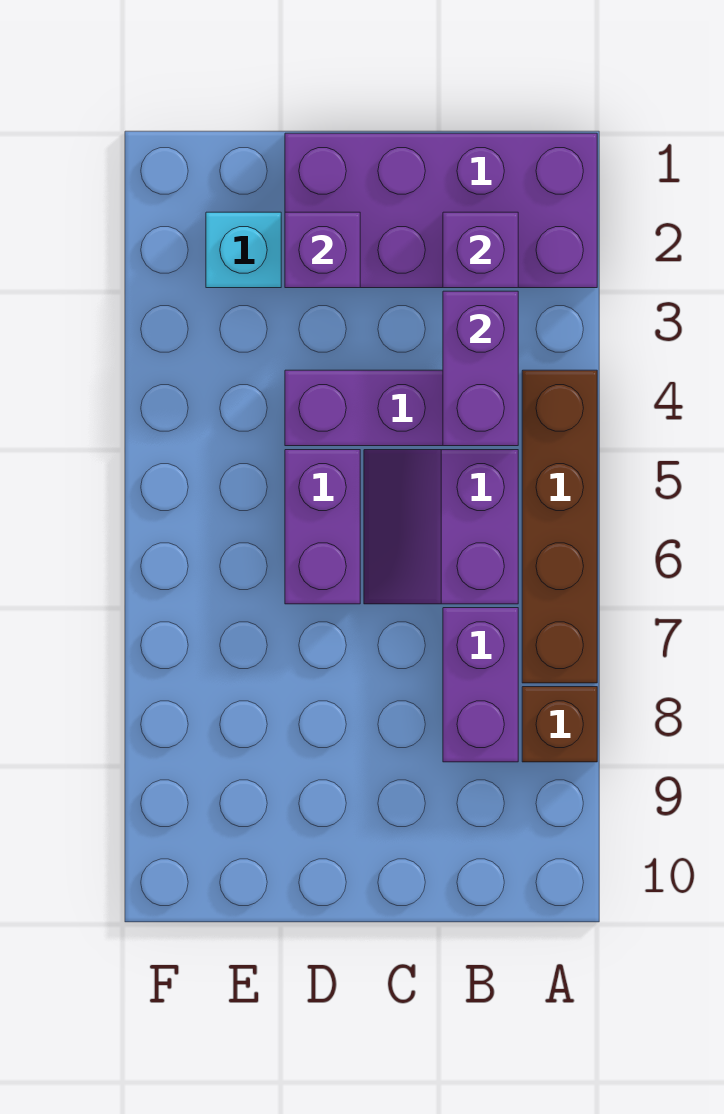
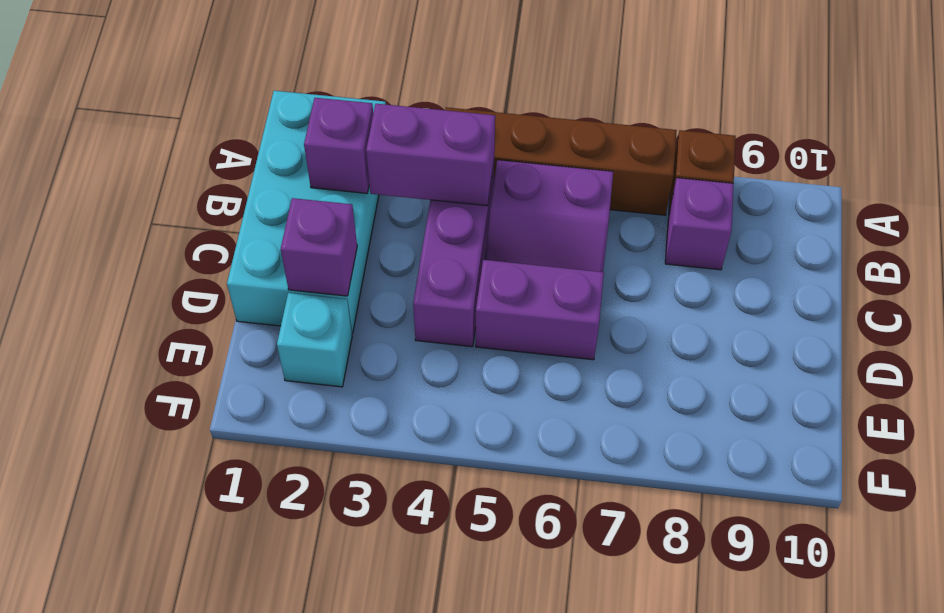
purple 2x4 brick [285,133,597,288] -> cyan 2x4 brick [227,91,386,334]
purple 1x2 brick [443,608,518,762] -> purple 1x1 brick [665,178,734,270]

